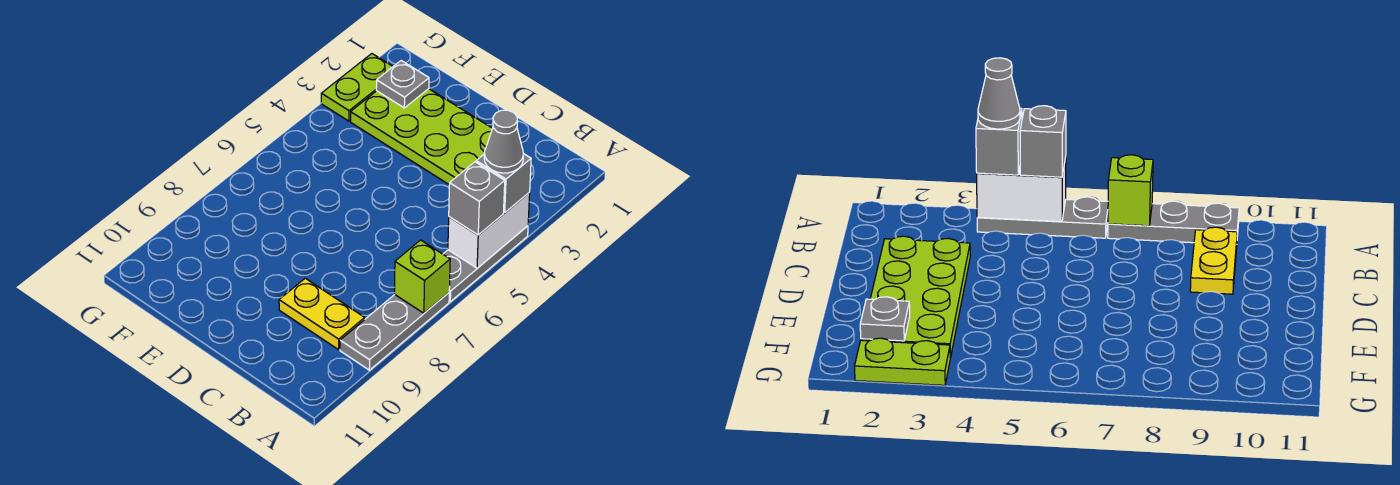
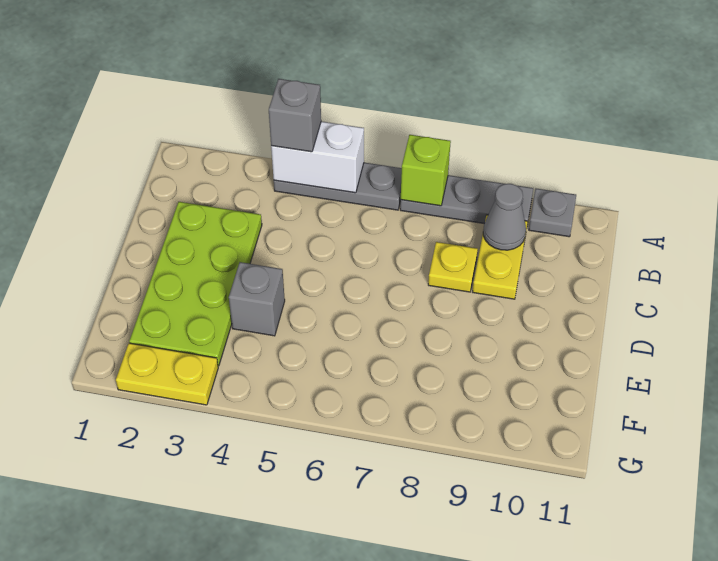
grey 1x1 cone [484,110,523,173] -> grey 1x1 cone moved to [483,184,526,250]
grey 1x1 brick [449,162,505,235] -> grey 1x1 brick moved to [229,262,285,336]
none -> yellow 1x1 plate [428,242,478,292]
grey 1x1 plate [376,61,429,108] -> grey 1x1 plate moved to [529,189,576,237]
lime 1x2 plate [321,54,393,121] -> yellow 1x2 plate [116,343,218,405]

